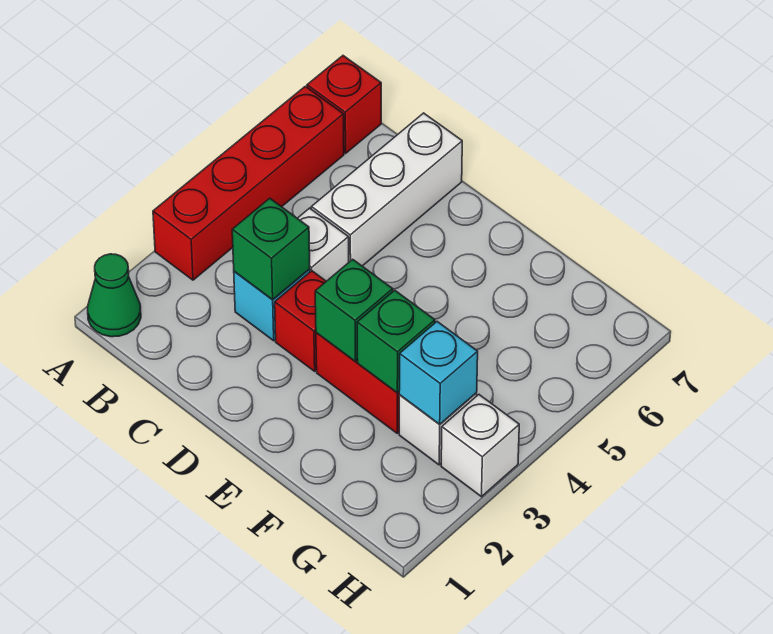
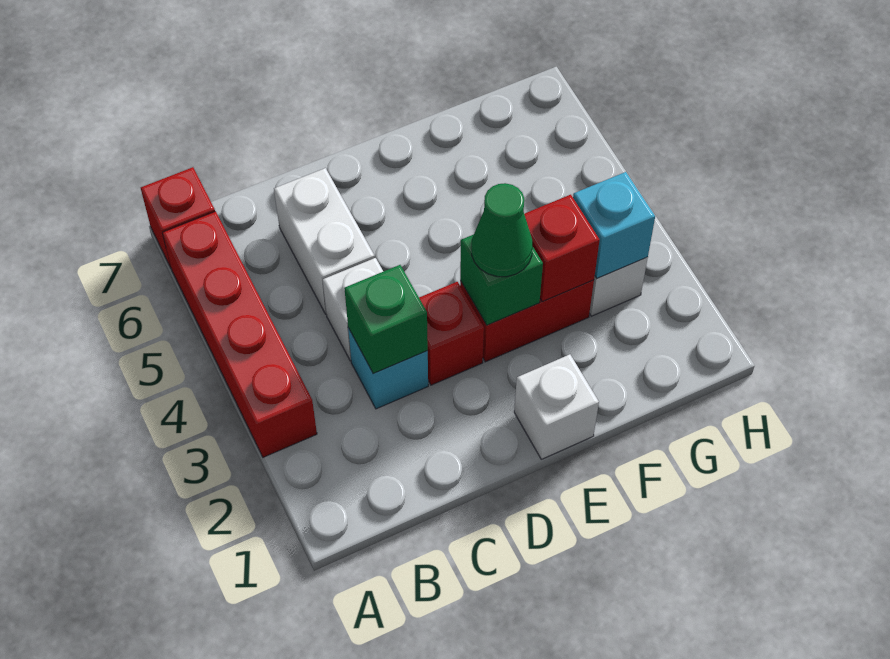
green 1x1 cone [88,254,141,337] -> green 1x1 cone moved to [472,183,533,277]
white 1x3 brick [311,113,462,266] -> white 1x2 brick [274,168,375,314]
green 1x1 brick [357,290,435,393] -> red 1x1 brick [524,195,600,302]
white 1x1 brick [441,395,519,497] -> white 1x1 brick moved to [514,354,599,459]

